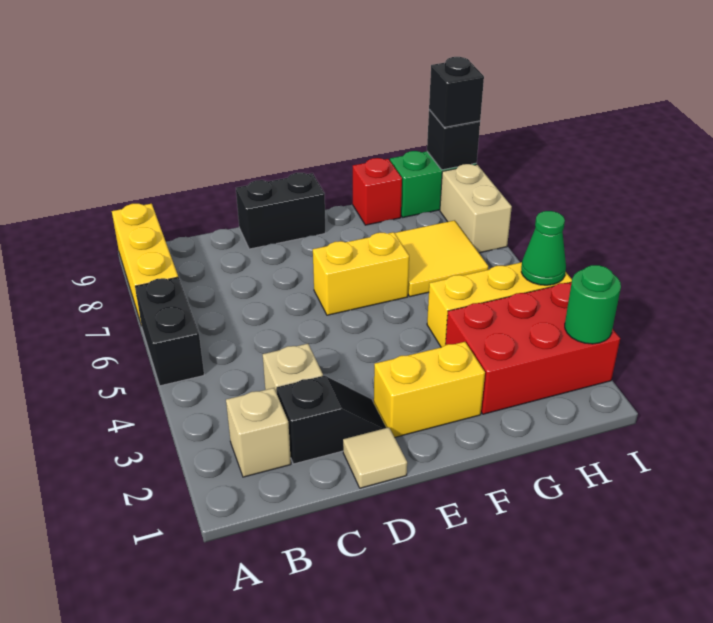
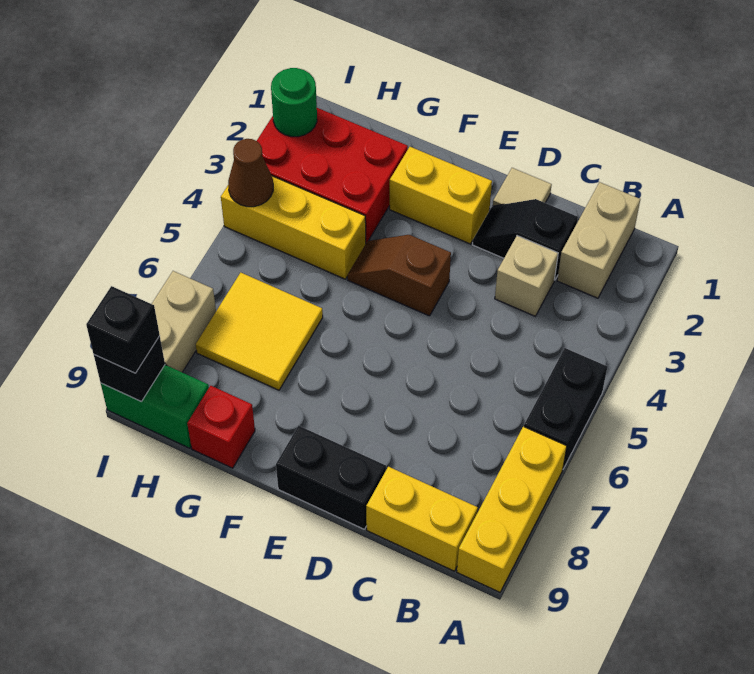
tan 1x1 brick [226,388,291,477] -> tan 1x2 brick [557,182,640,298]
none -> brown 1x2 slope [347,235,451,316]
yellow 1x2 brick [313,232,409,315] -> yellow 1x2 brick moved to [366,467,478,571]
green 1x1 cone [521,211,566,285] -> brown 1x1 cone [228,139,273,207]

